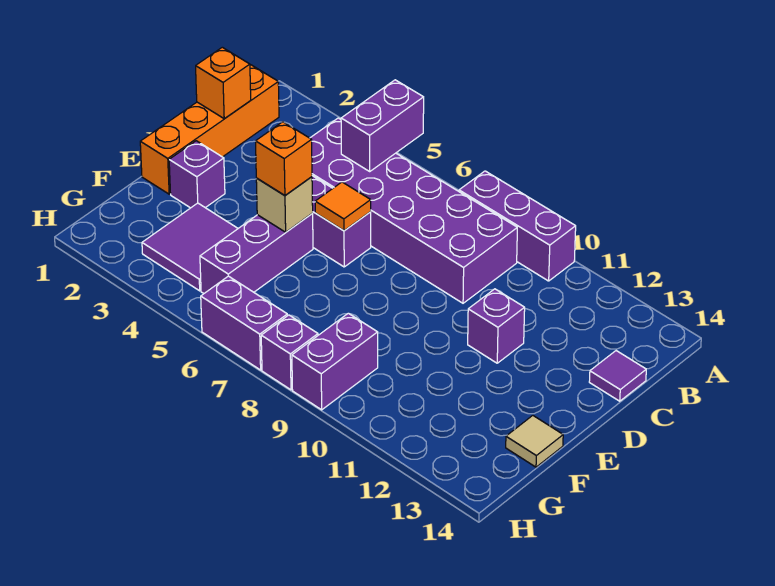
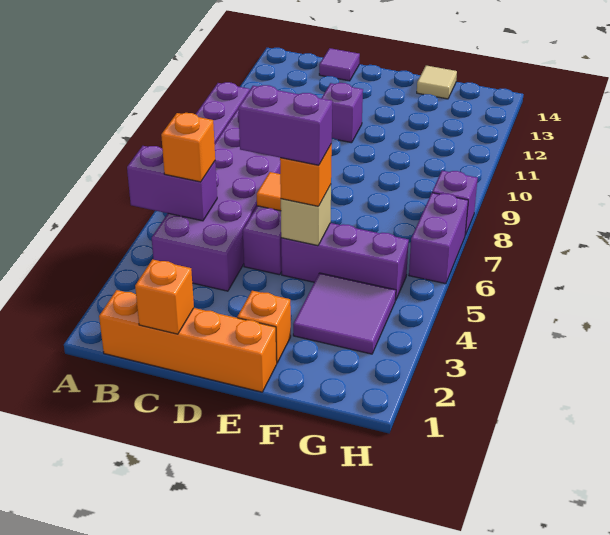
none -> orange 1x1 brick [161,113,215,182]
purple 1x1 brick [169,141,225,208] -> orange 1x1 brick [237,291,291,363]
purple 1x2 brick [292,313,378,410] -> purple 1x2 brick moved to [238,85,332,165]

